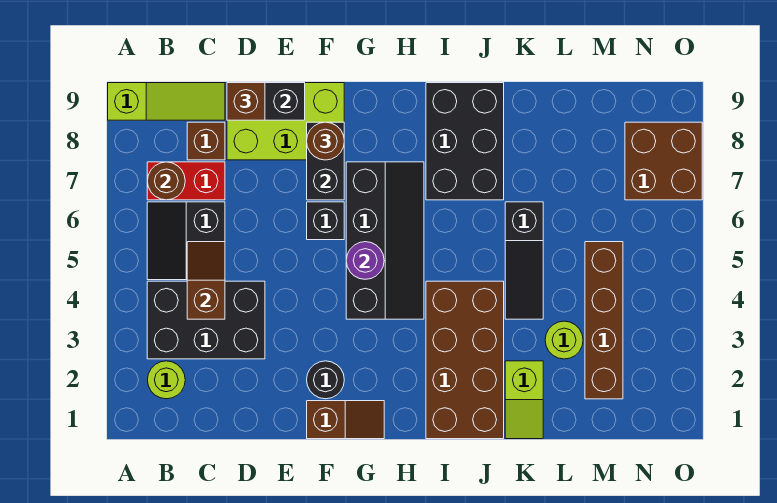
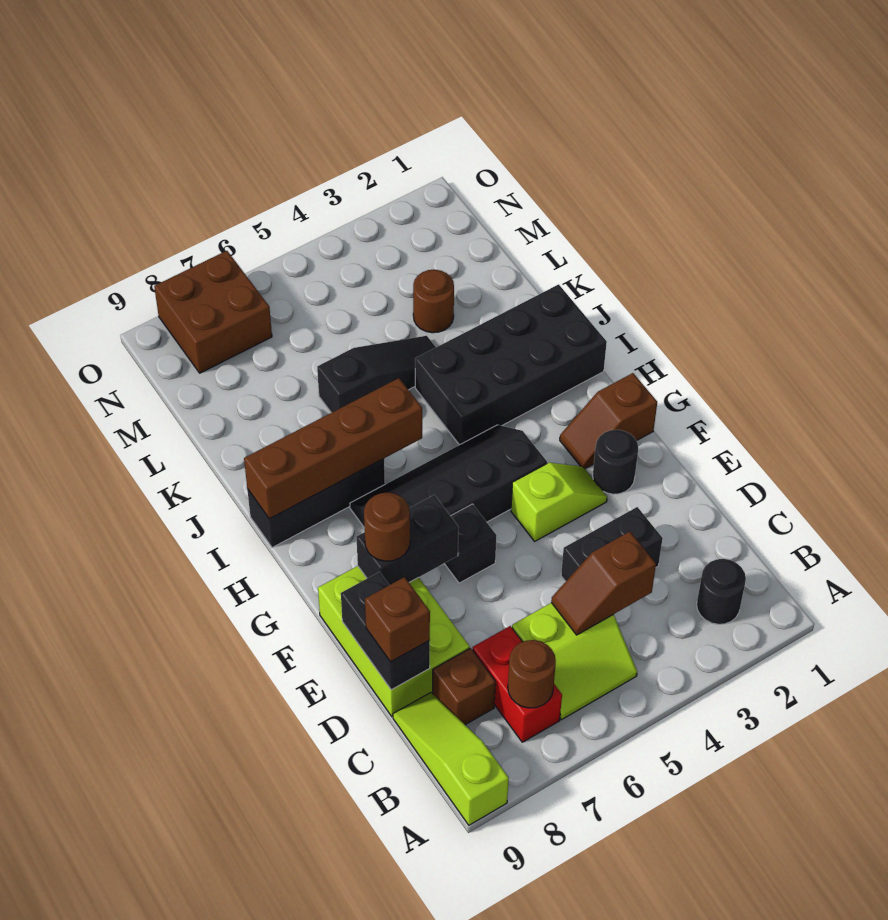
lime 1x1 round brick [148,361,185,399] -> black 1x1 round brick [697,559,746,624]
black 2x3 brick [147,281,265,359] -> black 1x2 brick [561,507,663,582]
black 2x2 slope [147,202,225,280] -> lime 2x2 slope [512,603,637,720]
brown 1x2 slope [307,401,384,439] -> brown 1x2 slope turned to [560,373,657,469]
purple 1x1 round brick [346,242,384,279] -> none
brown 2x4 brick [426,281,504,439] -> black 2x4 brick [415,284,607,445]
black 2x3 brick [426,83,504,200] -> black 1x3 brick [247,459,385,548]
lime 1x2 slope [505,361,543,439] -> lime 1x2 slope moved to [511,463,607,541]
lime 1x1 round brick [545,321,583,359] -> brown 1x1 round brick [413,270,454,333]
brown 1x4 brick [585,242,623,399] -> brown 1x4 brick moved to [244,378,422,519]

